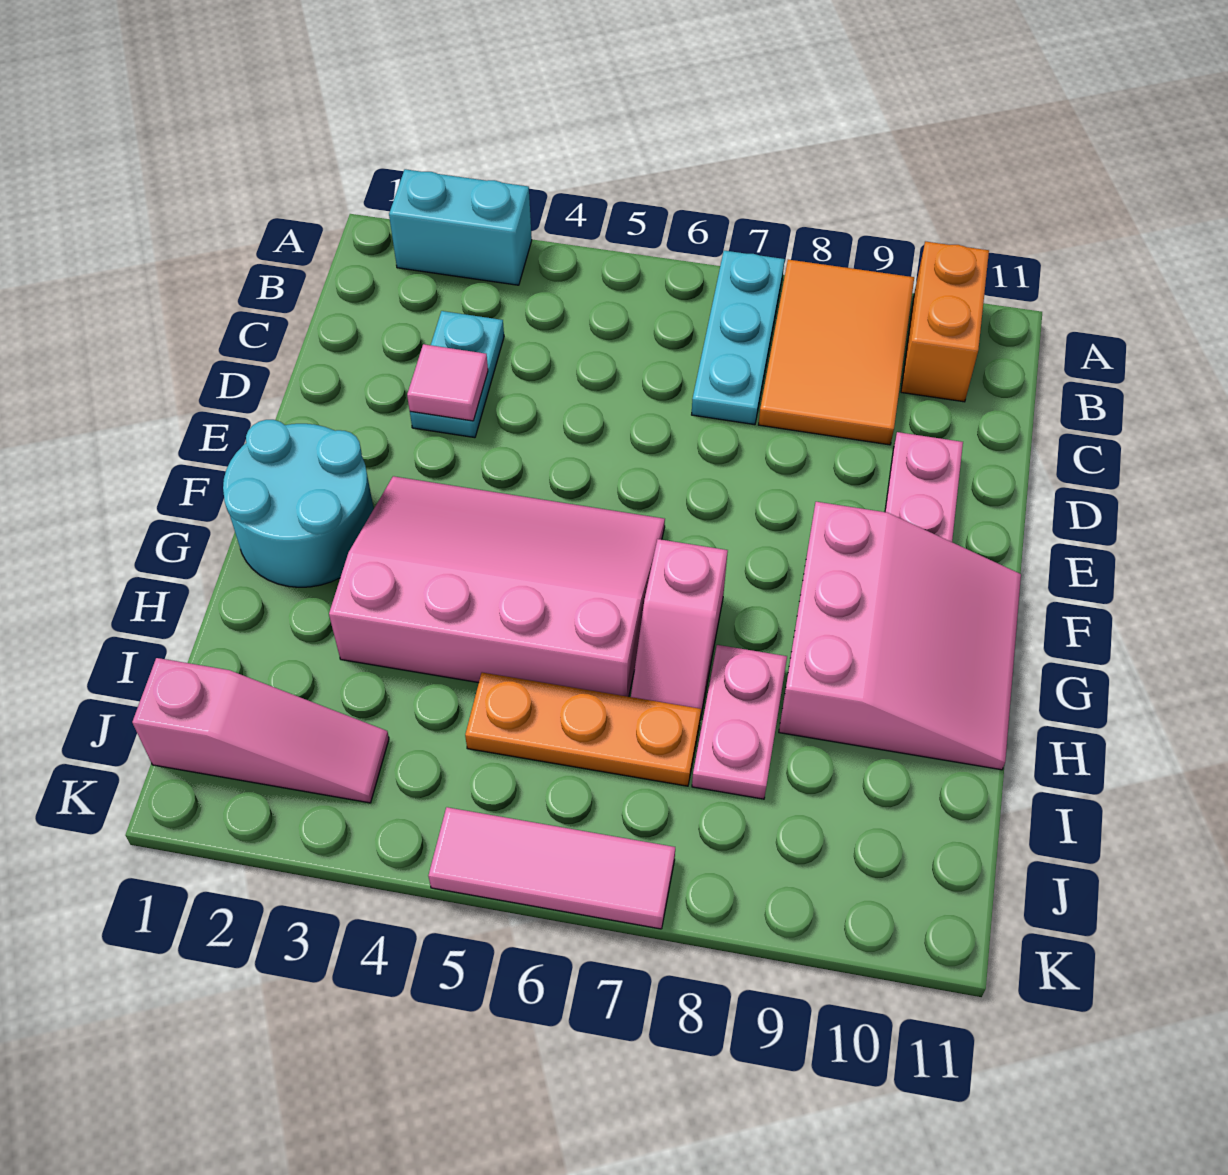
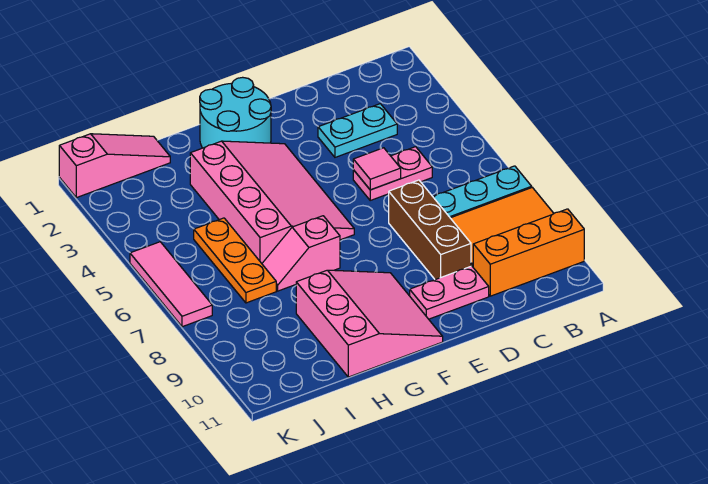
cyan 1x2 brick [389,169,532,285] -> none
orange 1x2 brick [901,241,989,402] -> orange 1x3 brick [473,209,584,296]
pink 1x1 tile [407,344,488,421] -> pink 1x1 tile moved to [353,148,401,190]
none -> brown 1x3 brick [389,180,471,280]
pink 3x3 slope [779,502,1021,770] -> pink 3x3 slope turned to [296,270,443,377]
pink 1x2 plate [692,645,787,799] -> pink 1x2 plate moved to [353,147,432,200]
pink 1x3 slope [132,658,389,803] -> pink 1x3 slope turned to [59,134,170,198]

